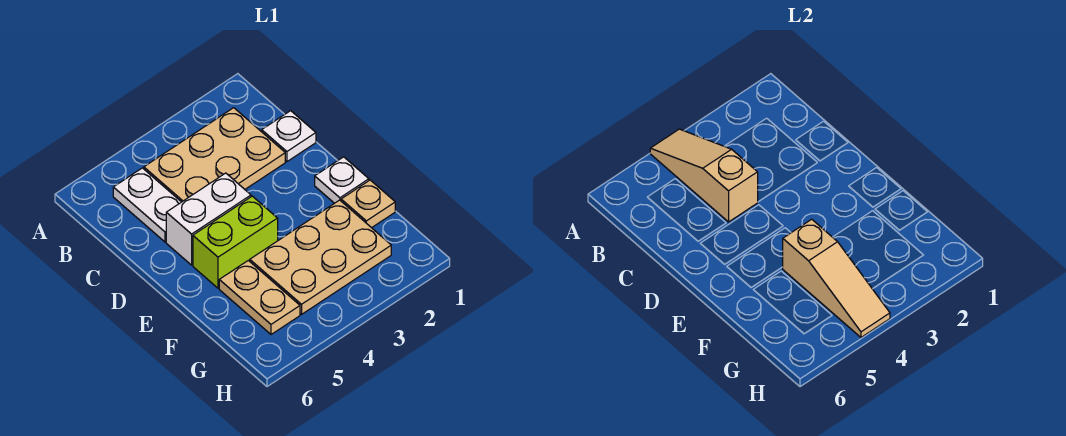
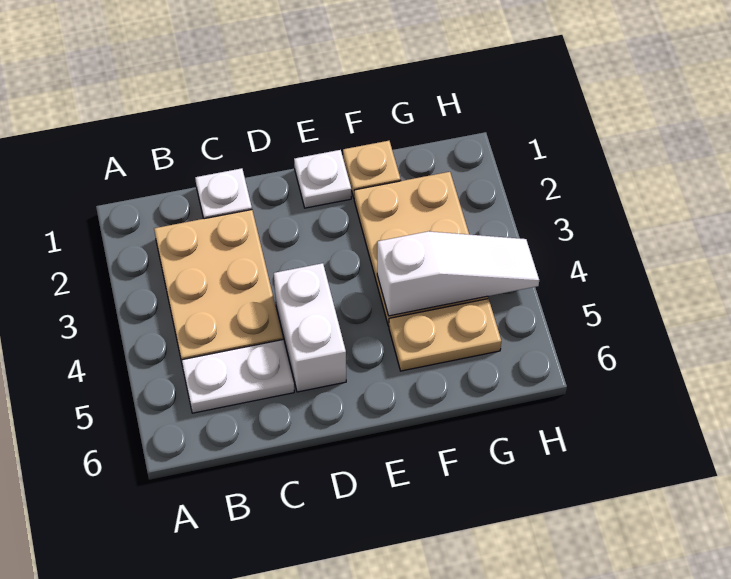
tan 1x3 slope [650,129,758,222] -> none
lime 1x2 brick [193,196,278,288] -> none
tan 1x3 slope [783,219,890,337] -> white 1x3 slope [377,231,539,316]

